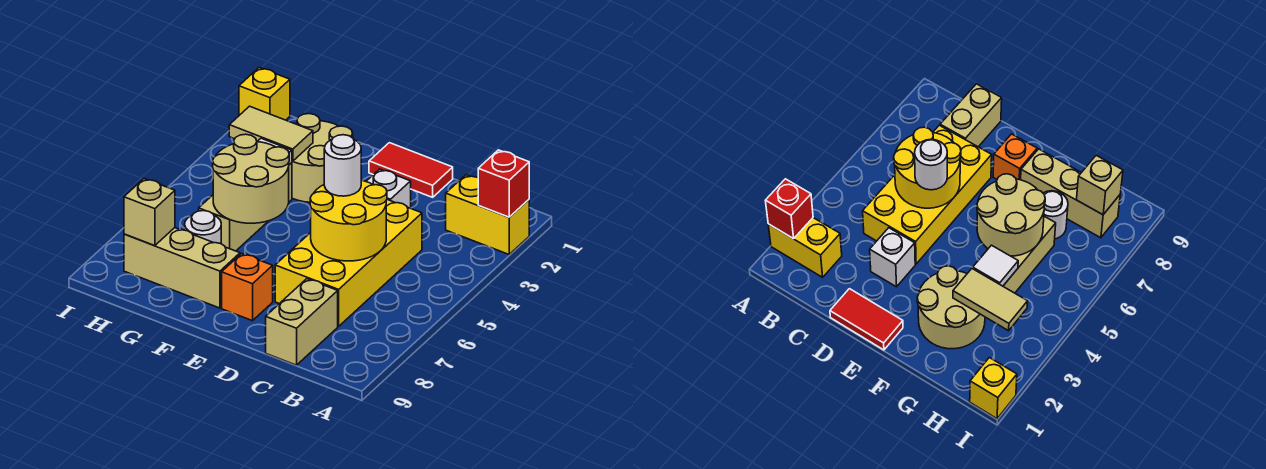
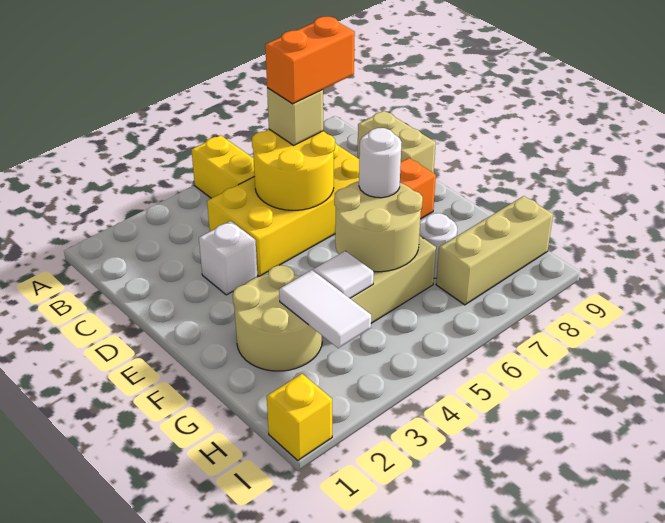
yellow 1x2 brick [446,175,529,254] -> yellow 1x2 brick moved to [191,135,255,198]
red 1x1 brick [478,150,529,217] -> none
none -> orange 1x2 brick [265,17,355,104]
tan 1x2 brick [266,279,338,365] -> tan 1x2 brick turned to [358,111,436,173]
red 1x2 tile [369,143,453,197] -> none
white 1x1 round brick [324,135,361,196] -> white 1x1 round brick moved to [359,128,402,198]
tan 1x3 brick [124,228,240,308] -> tan 1x3 brick turned to [436,196,553,305]
tan 1x2 tile [229,106,313,161] -> white 1x2 tile [279,270,371,348]
tan 1x1 brick [124,179,175,246] -> tan 1x1 brick moved to [267,88,323,145]

